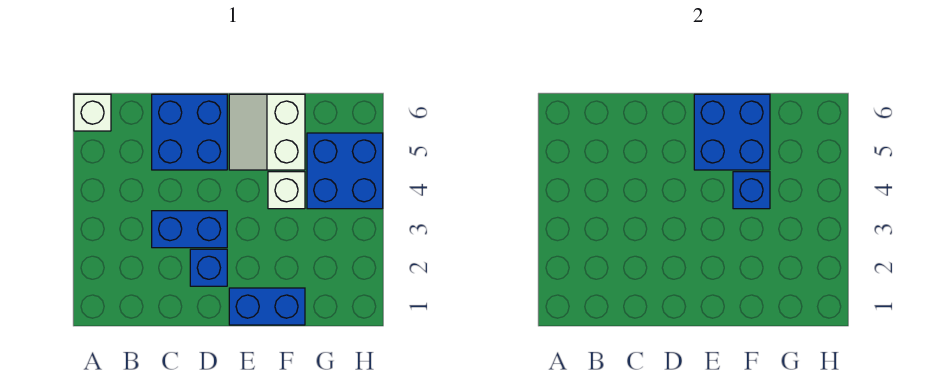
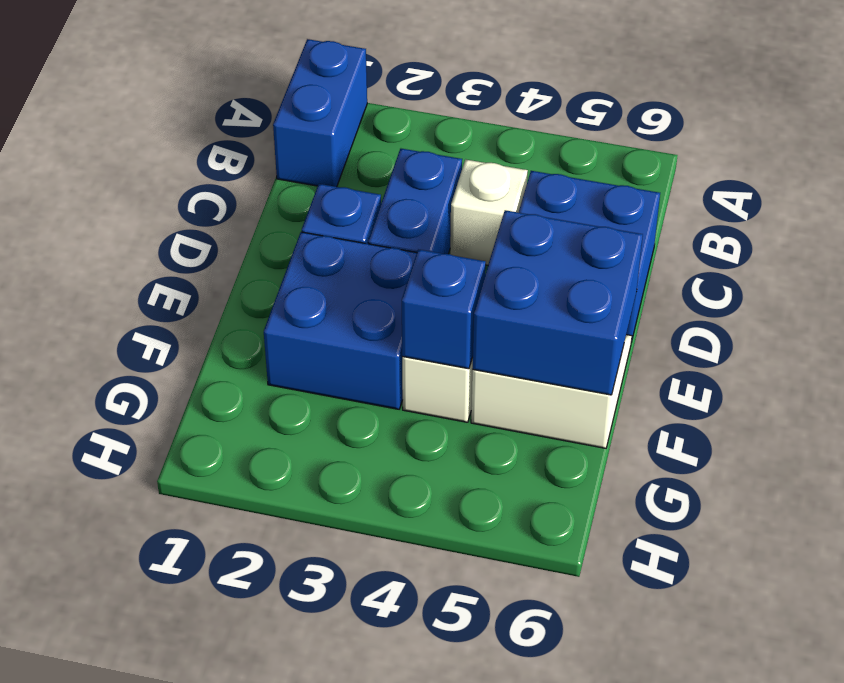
white 1x1 brick [74,94,111,131] -> white 1x1 brick moved to [450,160,528,265]
blue 1x2 brick [229,288,305,325] -> blue 1x2 brick moved to [273,39,367,187]
blue 2x2 brick [307,133,383,209] -> blue 2x2 brick moved to [264,232,417,409]

